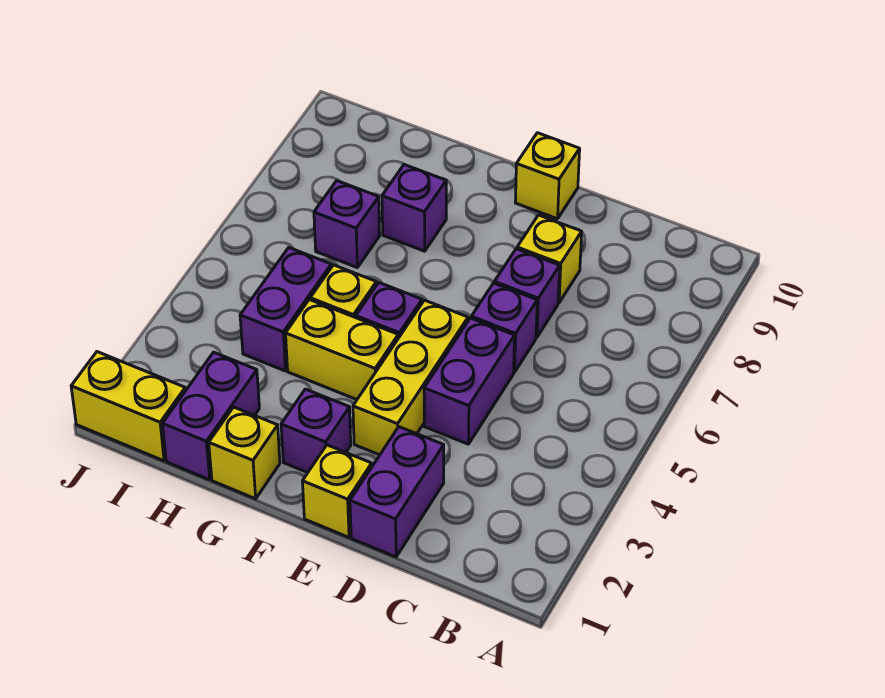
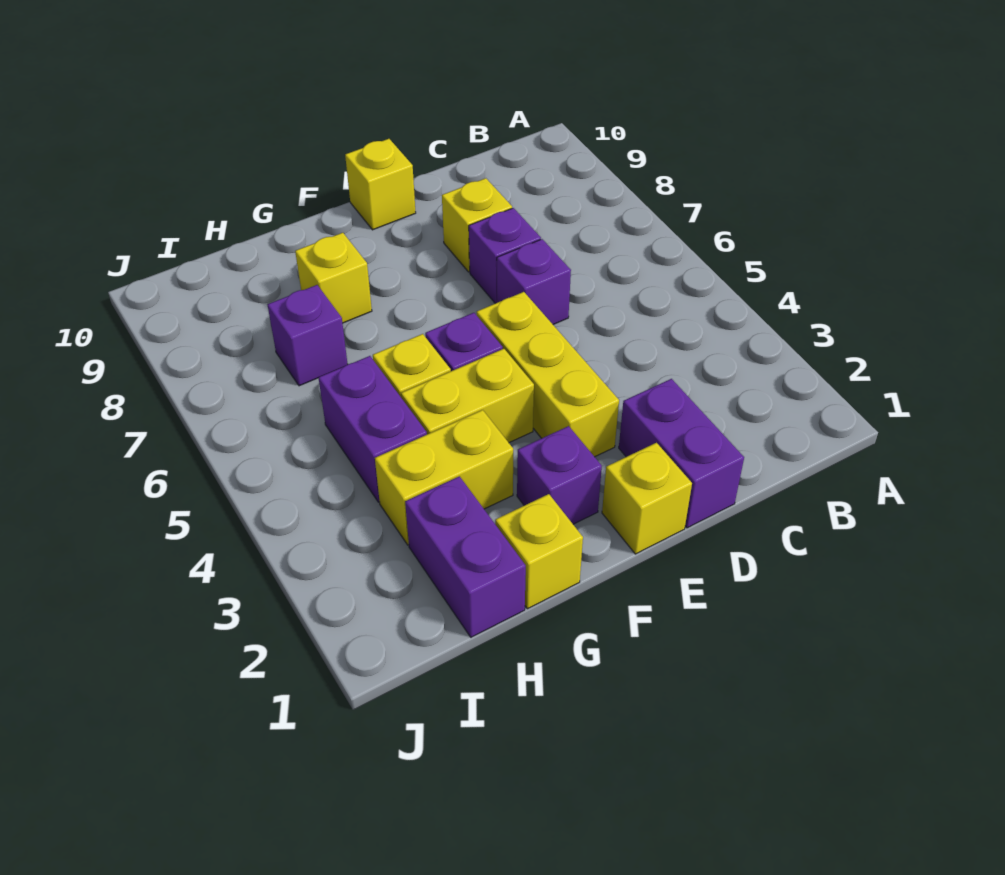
purple 1x2 brick [424,318,515,444] -> none
purple 1x1 brick [382,165,446,251] -> yellow 1x1 brick [295,233,372,323]
yellow 1x2 brick [71,352,186,461] -> yellow 1x2 brick moved to [375,410,513,545]

